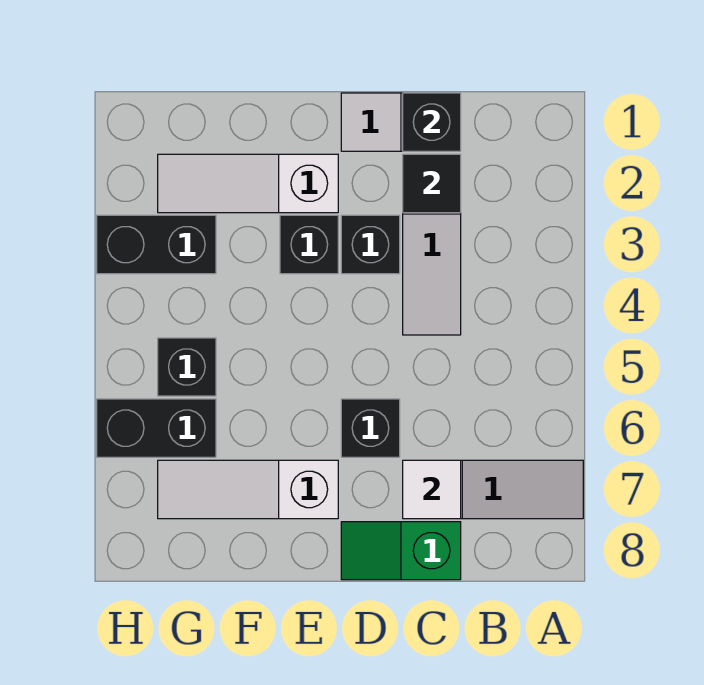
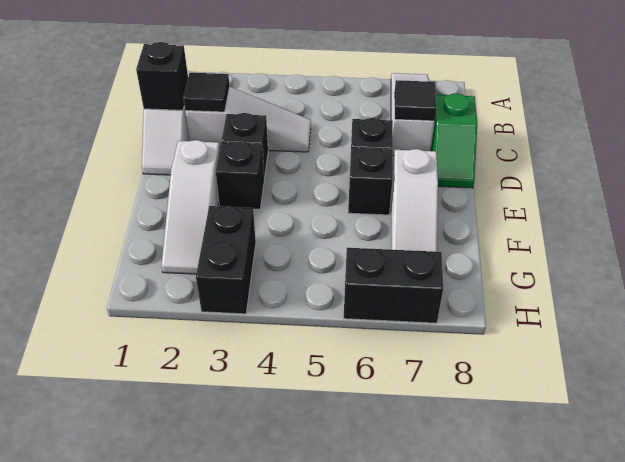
white 1x1 tile [403,460,461,519] -> black 1x1 tile [394,80,437,120]
black 1x1 brick [158,338,216,396] -> black 1x1 brick moved to [348,147,393,215]
black 1x2 brick [97,399,216,457] -> black 1x2 brick turned to [344,248,443,323]

